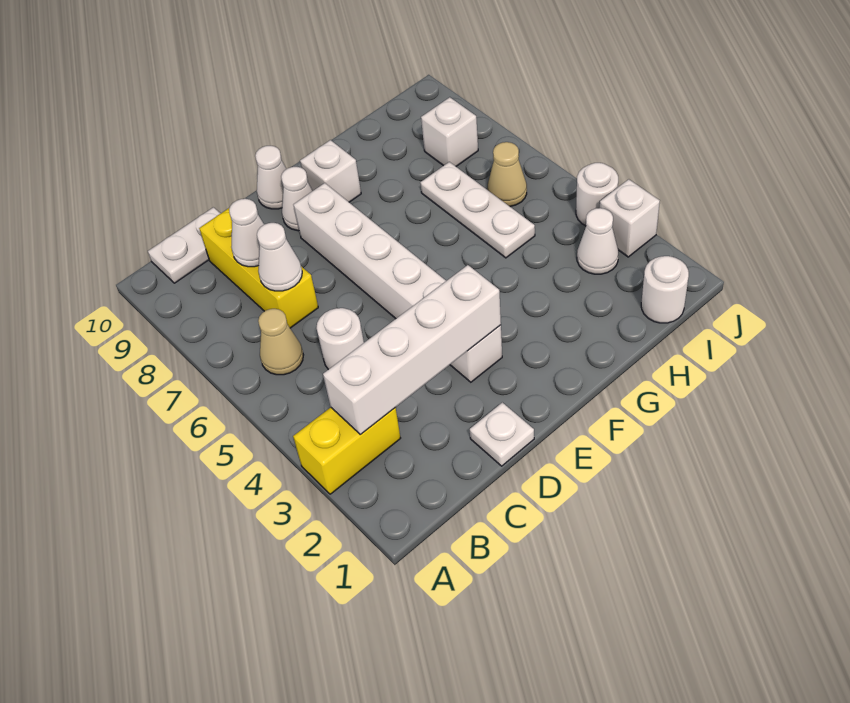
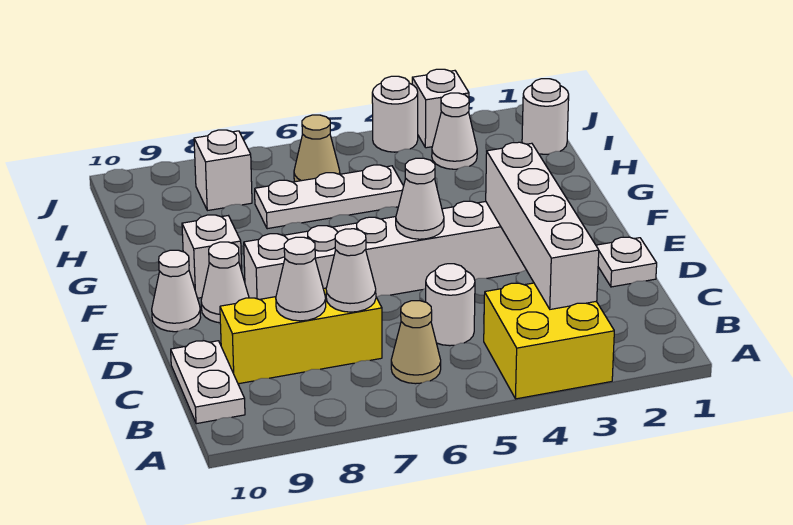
yellow 1x2 brick [293,407,401,494] -> yellow 2x2 brick [484,283,614,399]
none -> white 1x1 cone [396,158,444,239]

